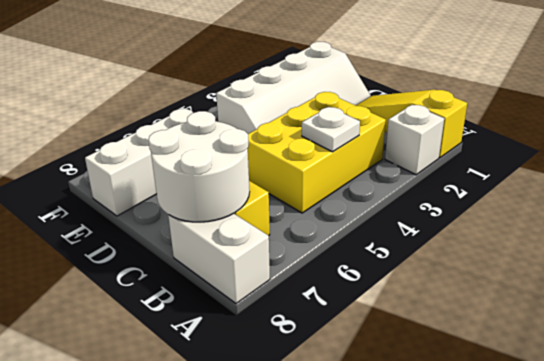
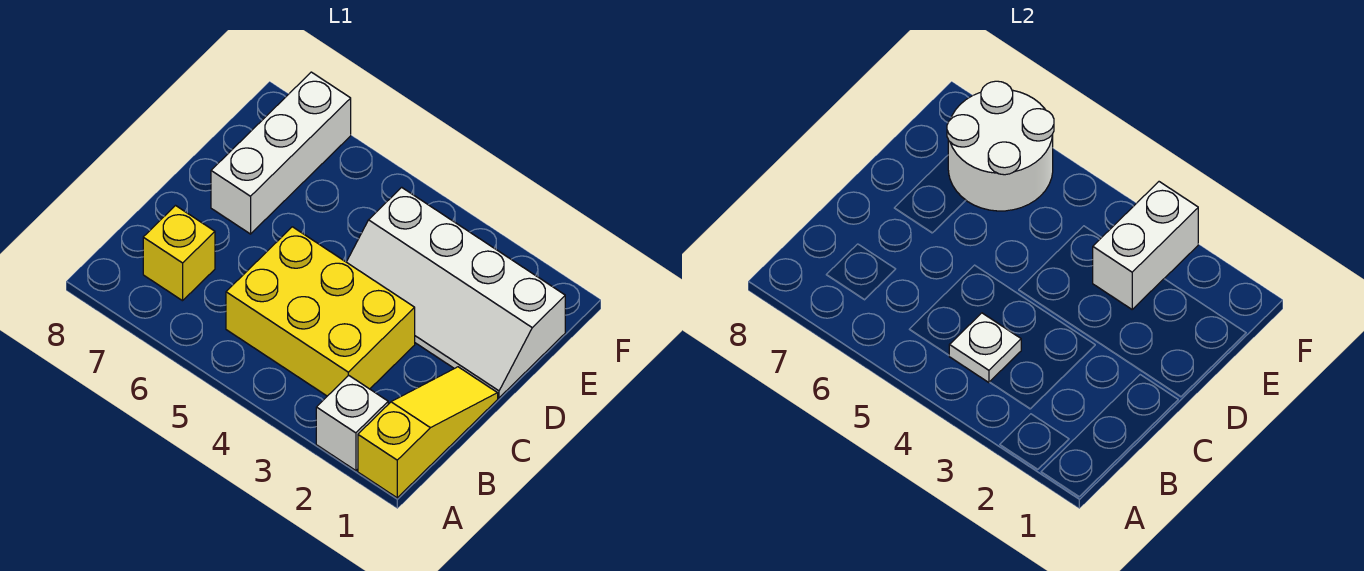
white 1x2 brick [168,213,270,304] -> white 1x2 brick moved to [1093,182,1198,309]
white 2x2 round brick [148,111,250,222] -> white 2x2 round brick moved to [947,81,1054,211]
white 1x3 brick [85,108,193,216] -> white 1x3 brick turned to [211,72,351,234]

